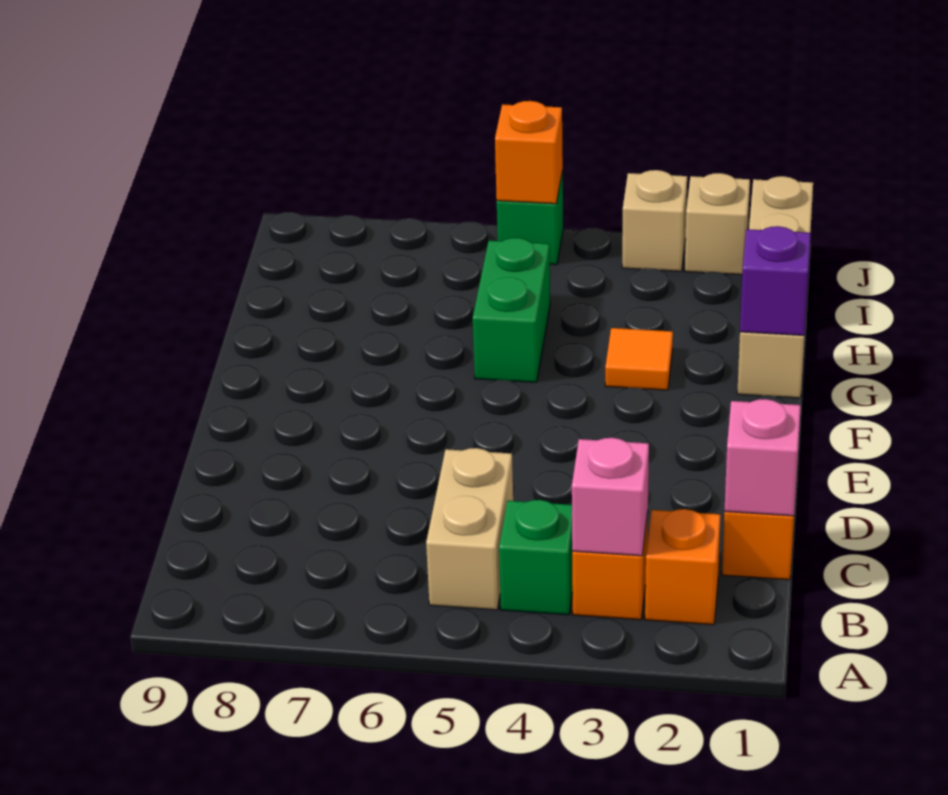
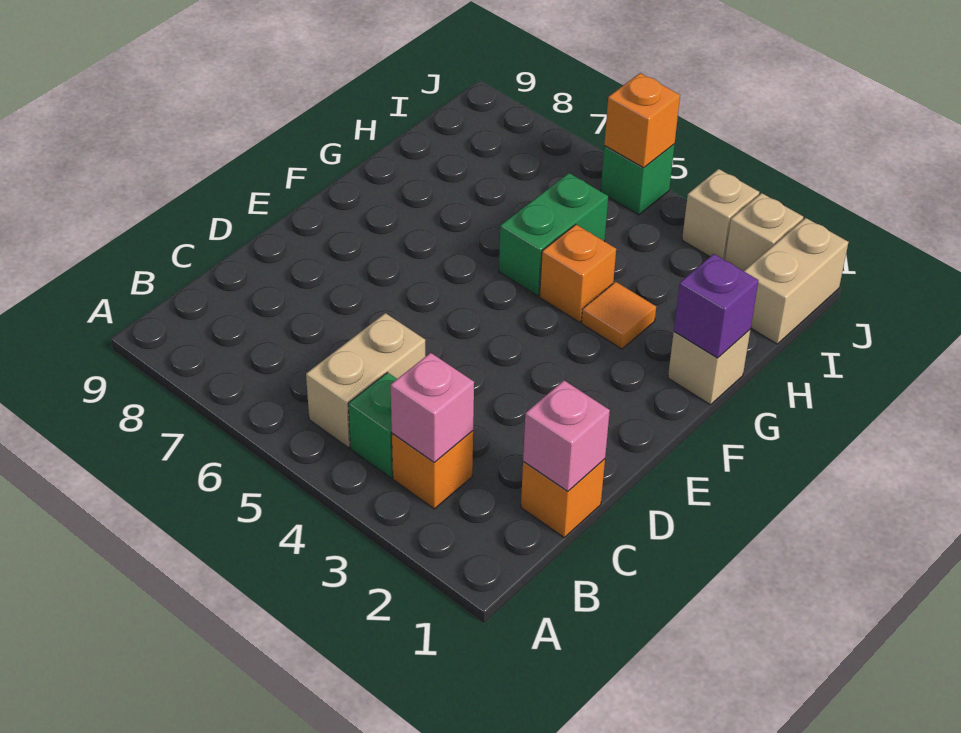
orange 1x1 brick [645,509,721,625] -> orange 1x1 brick moved to [540,225,616,322]

